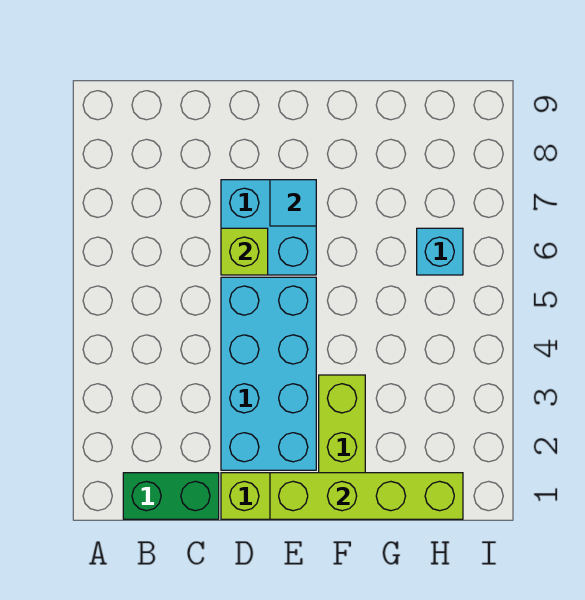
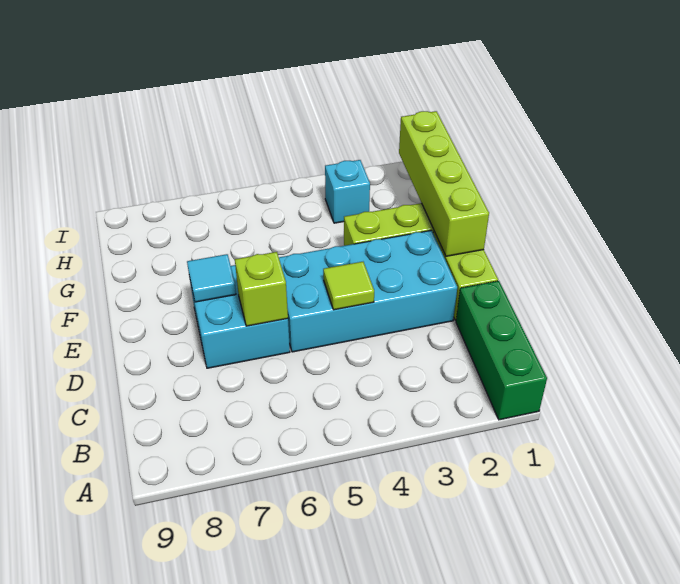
green 1x2 brick [123,473,219,519] -> green 1x3 brick [456,281,547,420]
none -> lime 1x1 tile [323,262,374,310]
cyan 1x1 brick [417,228,463,275] -> cyan 1x1 brick moved to [325,160,370,223]

